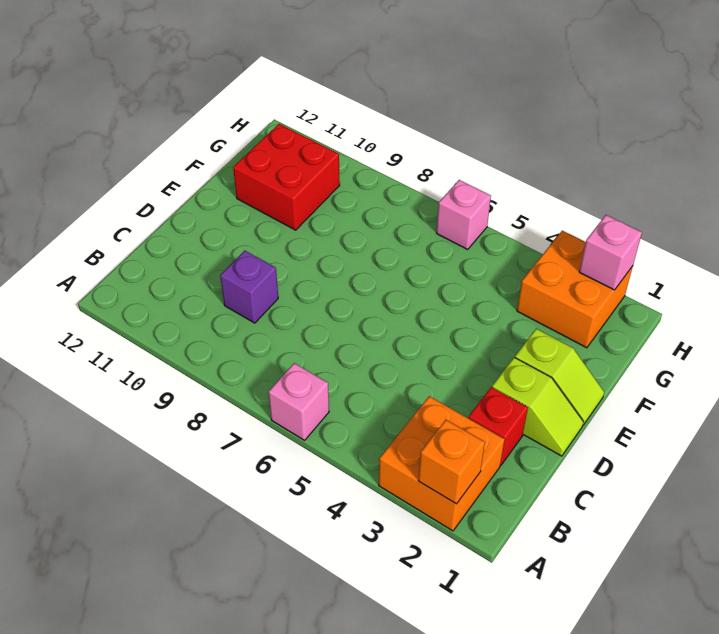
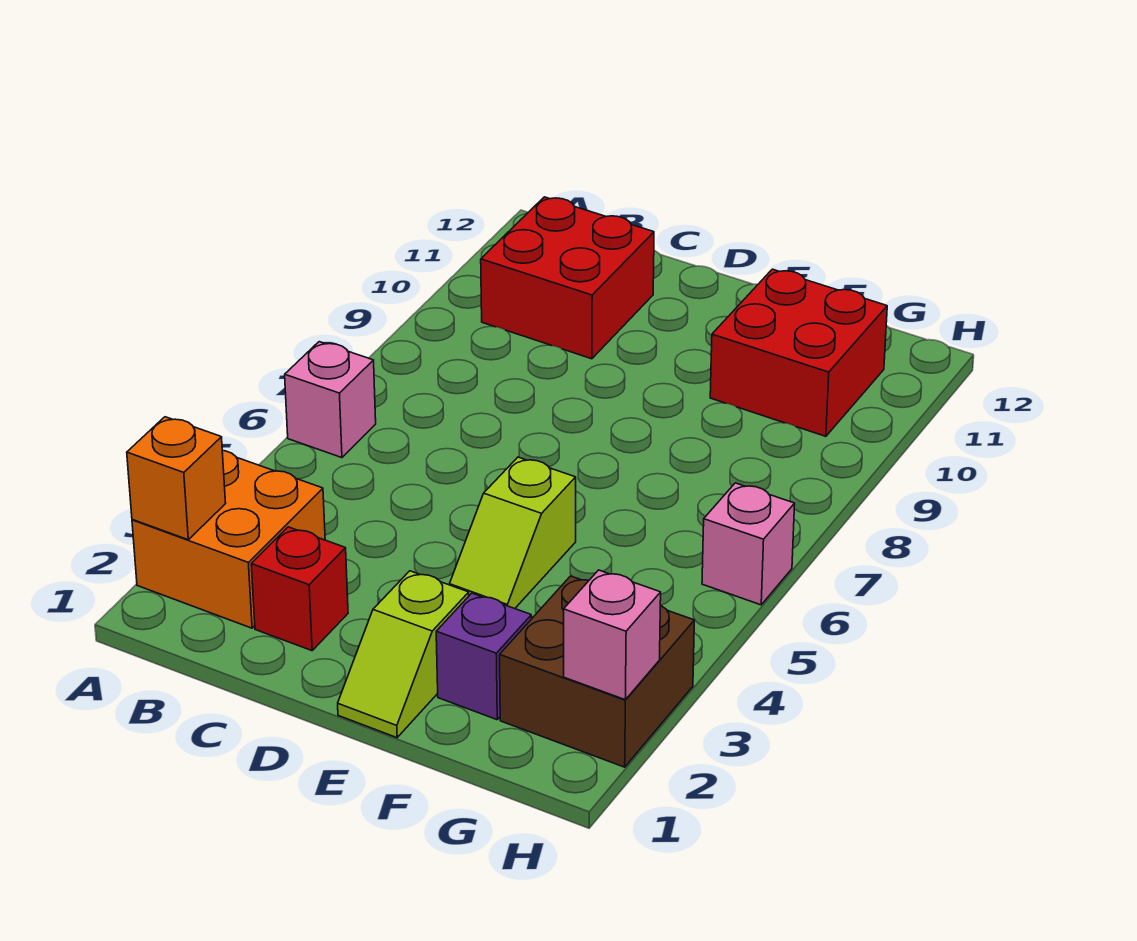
none -> red 2x2 brick [481,197,654,359]
purple 1x1 brick [220,251,278,323] -> purple 1x1 brick moved to [436,593,532,720]
lime 1x2 slope [492,357,583,456] -> lime 1x2 slope moved to [450,457,576,609]
orange 2x2 brick [517,231,633,348] -> brown 2x2 brick [500,576,694,767]

